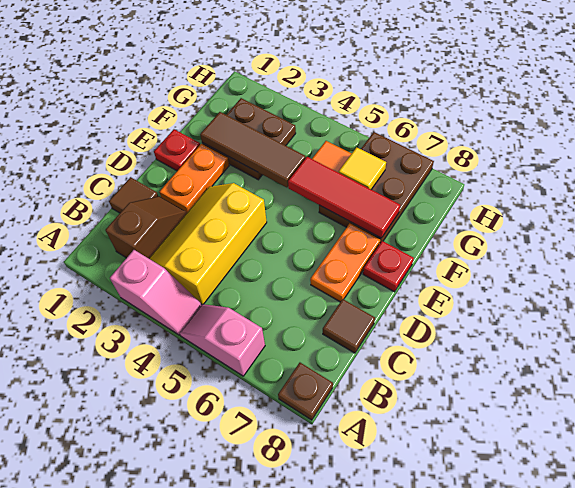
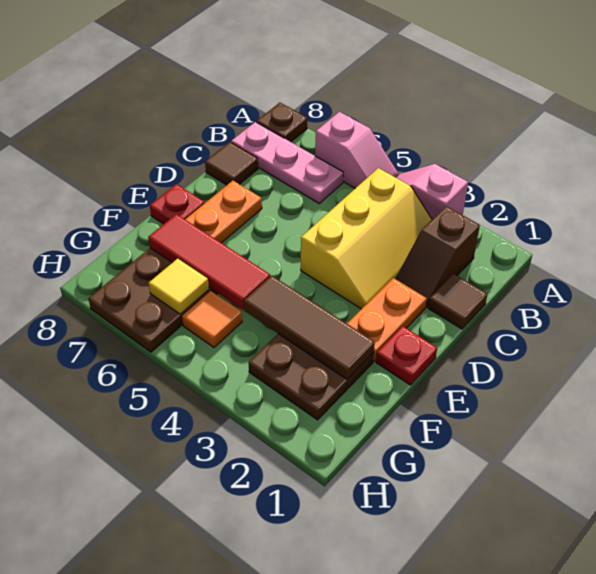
none -> pink 1x3 plate [231,122,343,203]

